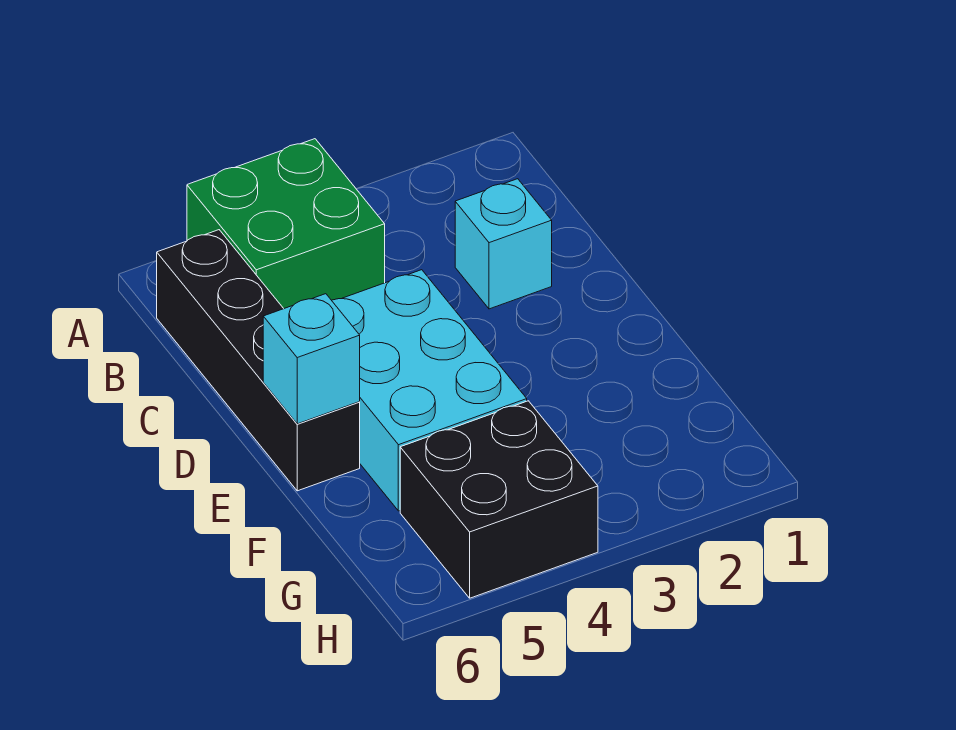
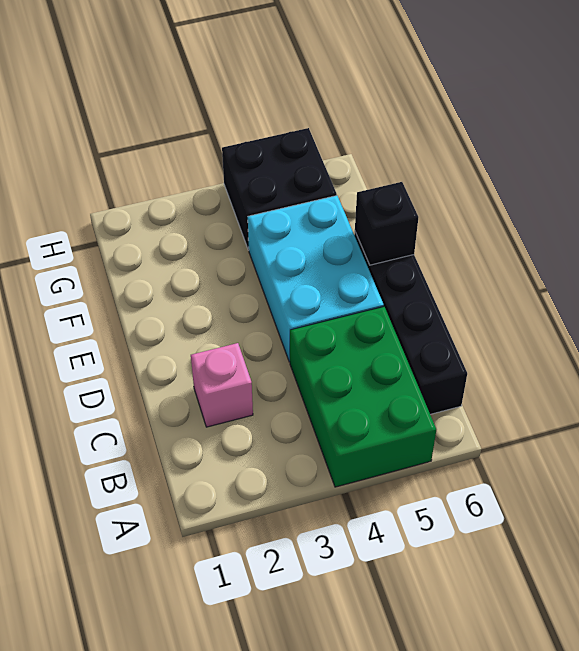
green 2x2 brick [187,139,385,308] -> green 2x3 brick [290,307,436,487]
cyan 1x1 brick [455,179,552,309] -> pink 1x1 brick [191,343,253,427]
cyan 1x1 brick [263,294,360,424] -> black 1x1 brick [355,182,418,265]

